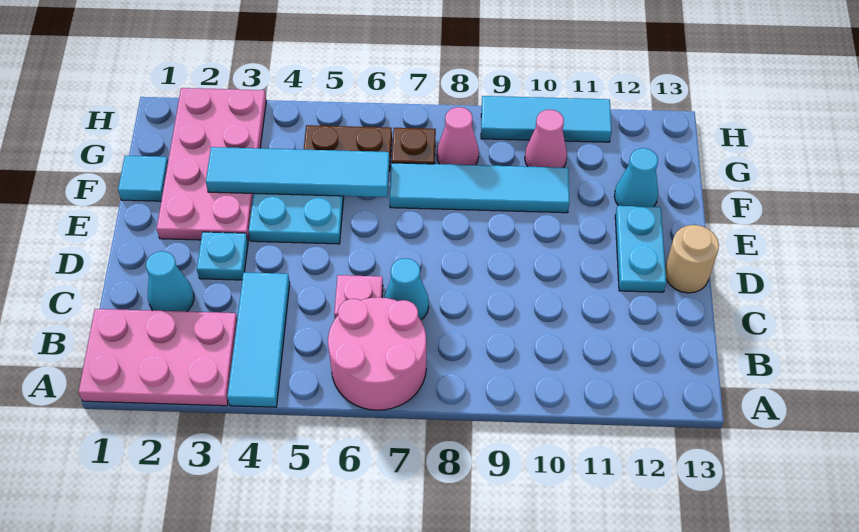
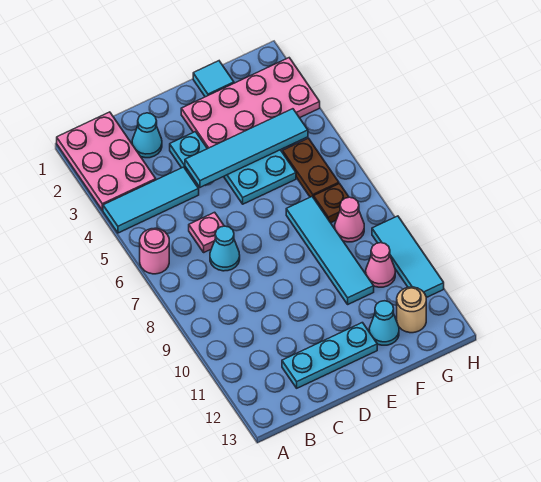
pink 2x2 round brick [328,297,426,410] -> pink 1x1 round brick [140,228,169,274]
cyan 1x2 plate [615,206,666,292] -> cyan 1x3 plate [282,323,377,388]
tan 1x1 round brick [665,225,719,293] -> tan 1x1 round brick moved to [397,287,426,333]
cyan 1x4 tile [206,147,389,197] -> cyan 1x4 tile turned to [185,109,308,187]

